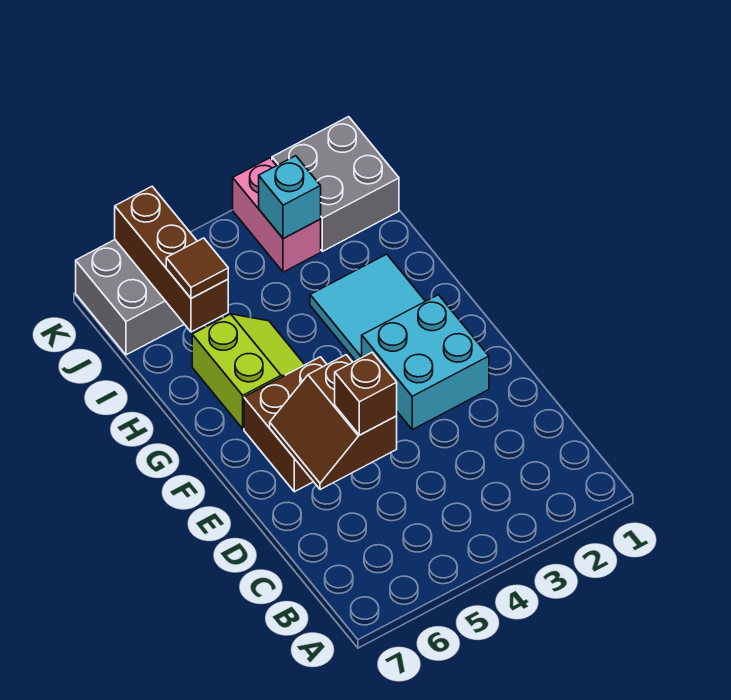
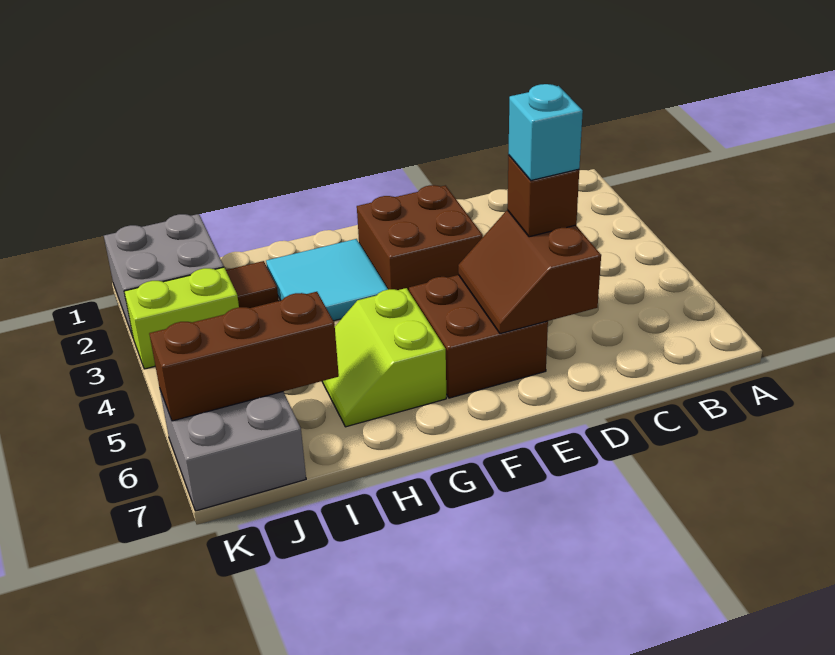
brown 2x2 slope [270,355,397,490] -> brown 2x2 slope turned to [458,210,601,334]
cyan 2x2 brick [362,295,489,430] -> brown 2x2 brick [357,185,483,291]
lime 2x2 slope [192,314,305,429] -> lime 2x2 slope turned to [322,288,446,427]
brown 1x1 tile [166,238,228,298] -> brown 1x1 tile moved to [226,261,279,308]
pink 1x2 brick [233,158,321,272] -> lime 1x2 brick [124,267,239,369]
cyan 1x1 brick [259,156,321,239] -> cyan 1x1 brick moved to [508,84,583,180]

